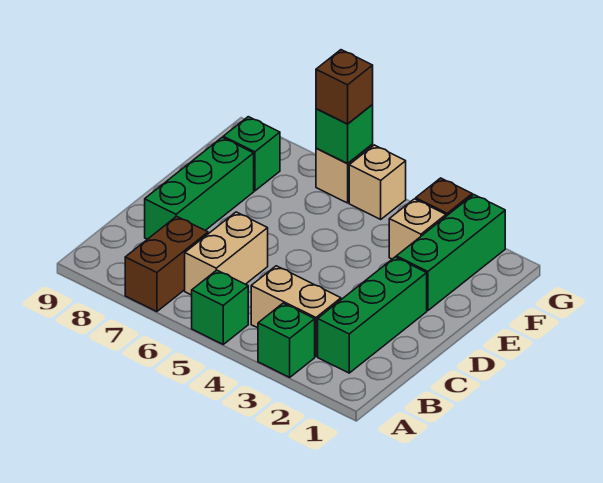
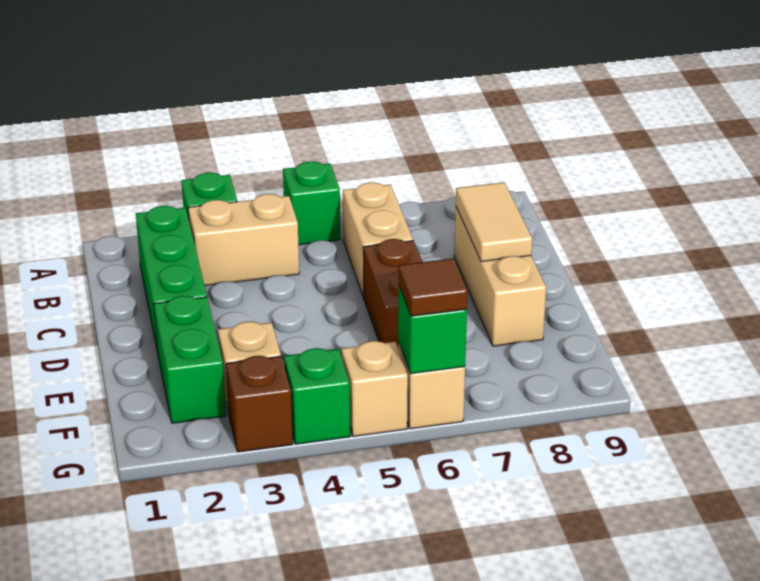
brown 1x2 brick [125,216,208,312] -> brown 1x2 brick moved to [363,239,422,347]
green 1x3 brick [145,138,254,239] -> tan 1x3 brick [454,207,546,346]
none -> tan 1x2 tile [456,182,532,262]
green 1x3 brick [396,195,505,311] -> green 1x2 brick [154,296,226,423]
green 1x1 brick [223,117,280,191] -> green 1x1 brick moved to [284,348,350,444]
brown 1x1 brick [316,50,373,124] -> brown 1x1 tile [399,258,468,316]

